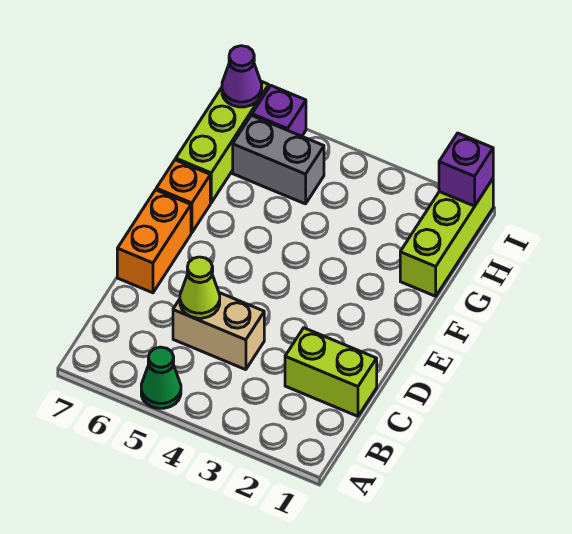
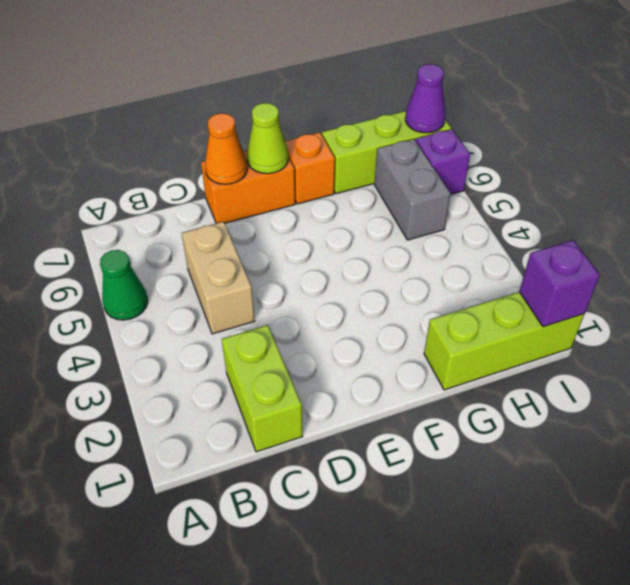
lime 1x1 cone [180,257,220,318] -> lime 1x1 cone moved to [247,103,288,174]
none -> orange 1x1 cone [205,113,247,184]

